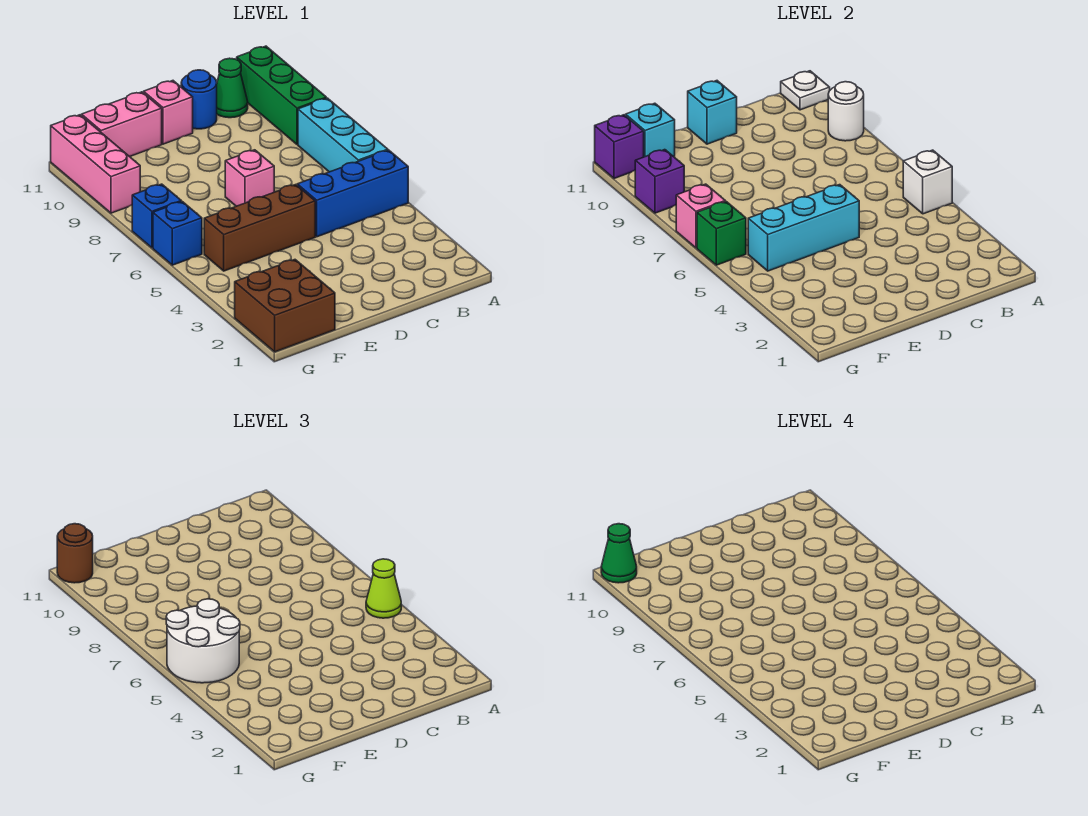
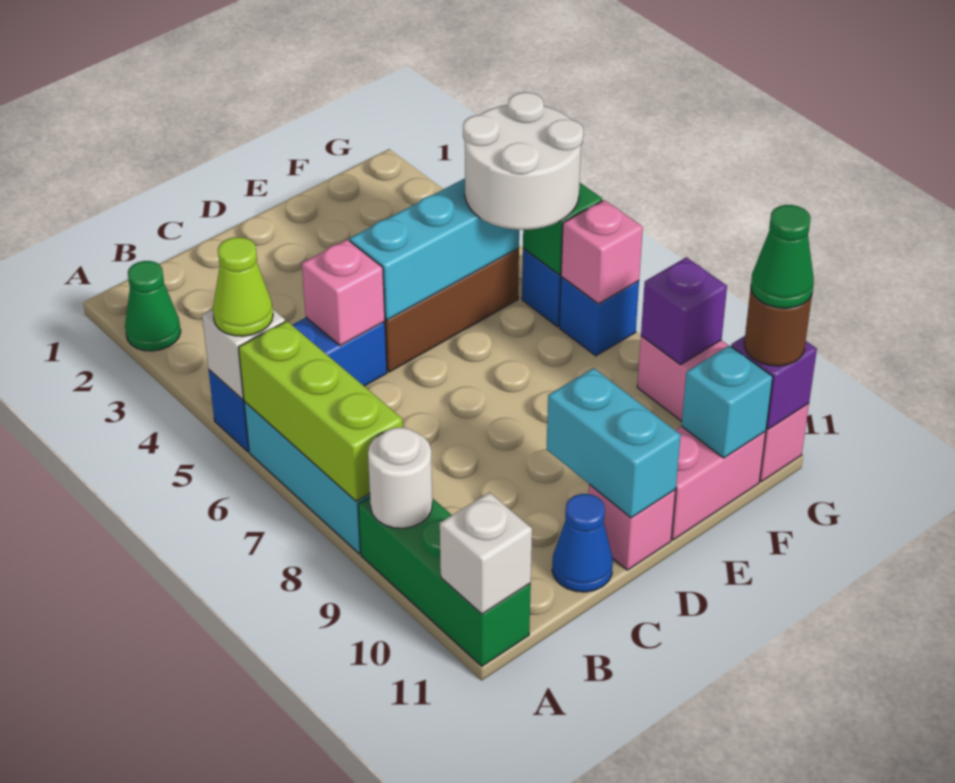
none -> lime 1x3 brick [239,321,403,501]
white 1x1 plate [781,71,830,110] -> white 1x1 brick [440,492,532,614]
green 1x1 cone [217,58,248,118] -> green 1x1 cone moved to [125,261,181,351]
blue 1x1 round brick [181,70,217,129] -> blue 1x1 cone [552,494,613,592]
pink 1x1 brick [225,150,274,206] -> pink 1x1 brick moved to [302,239,385,346]
cyan 1x1 brick [688,81,737,144] -> cyan 1x2 brick [547,368,681,518]
brown 2x2 brick [235,260,335,352] -> none

